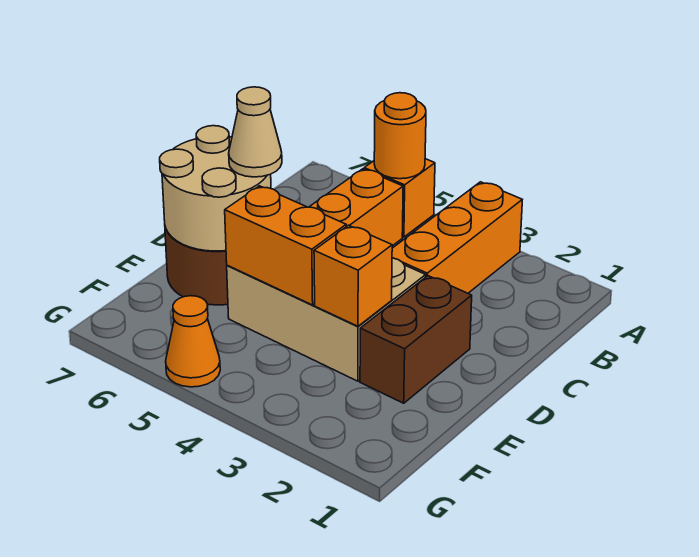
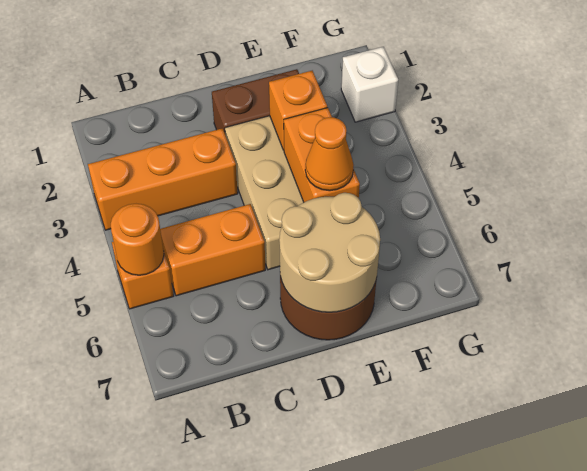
tan 1x1 cone [229,87,282,177] -> none
none -> white 1x1 brick [341,47,398,122]
orange 1x1 cone [166,296,220,387] -> orange 1x1 cone moved to [305,117,354,191]

